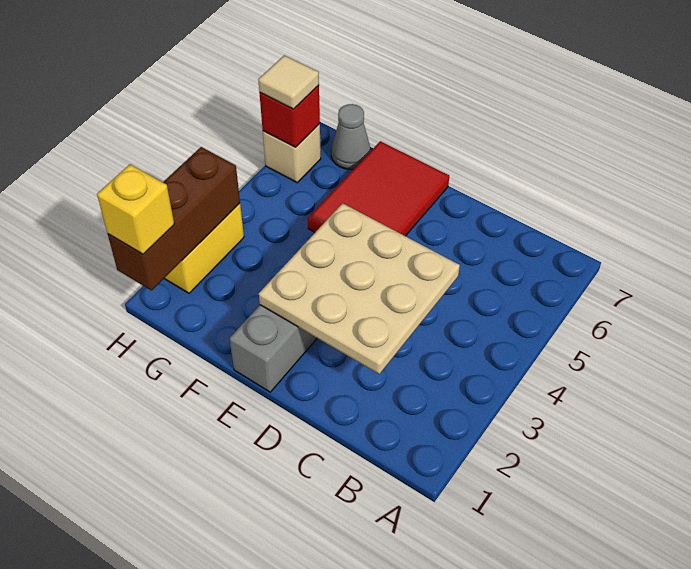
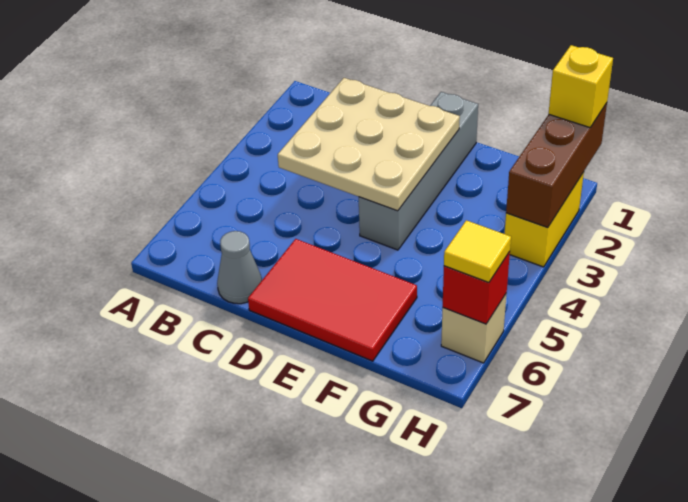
red 2x3 tile [308,141,449,236] -> red 2x3 tile turned to [248,239,417,361]
grey 1x1 cone [331,104,371,169] -> grey 1x1 cone moved to [217,231,262,304]
tan 1x1 tile [258,55,319,109] -> yellow 1x1 tile [444,220,511,282]

